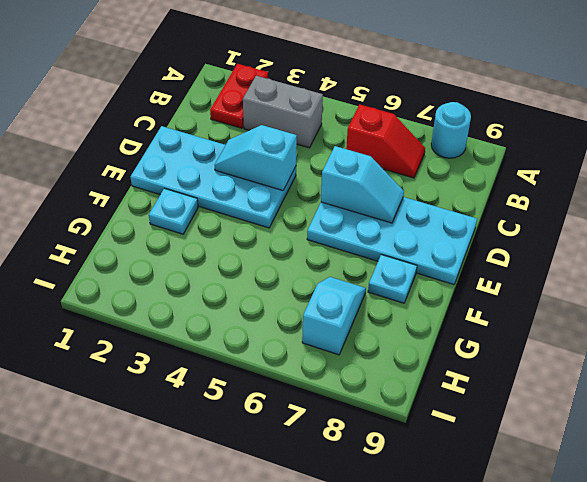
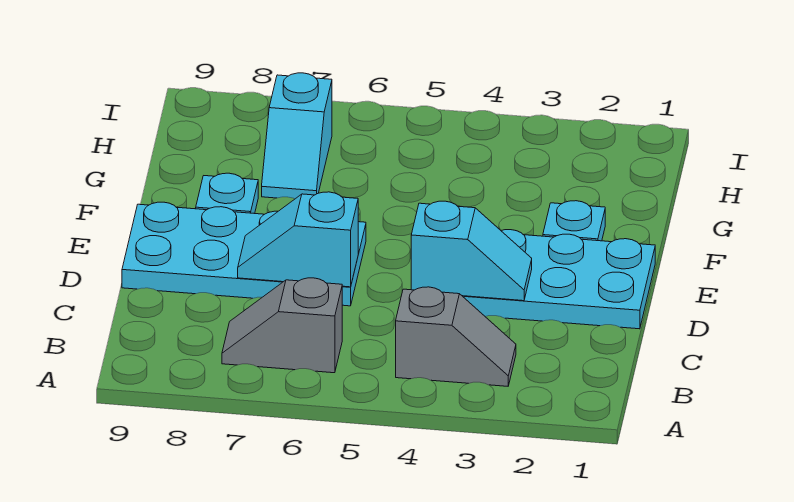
red 1x2 plate [210,64,268,128] -> none
cyan 1x1 round brick [431,102,471,158] -> none
grey 1x2 brick [243,76,323,148] -> grey 1x2 slope [396,287,516,386]
red 1x2 slope [346,104,425,178] -> grey 1x2 slope [222,278,342,373]

